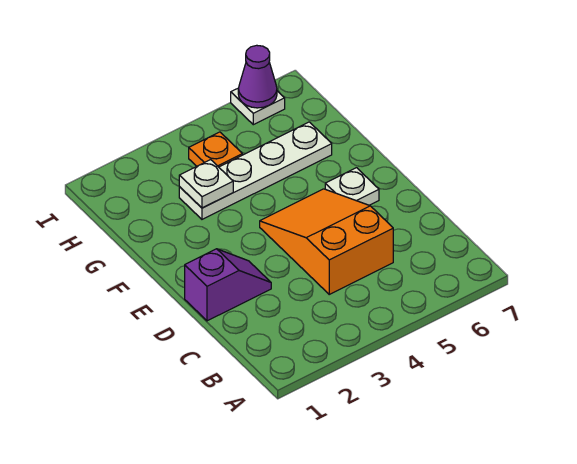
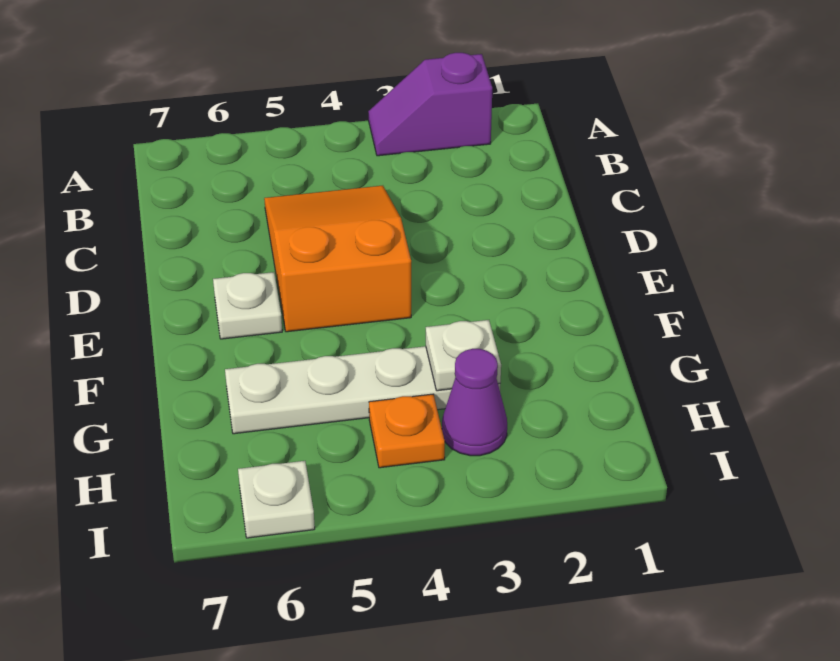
orange 2x3 slope [260,189,393,294] -> orange 2x3 slope turned to [264,186,411,332]
purple 1x2 slope [185,249,271,321] -> purple 1x2 slope moved to [368,53,492,156]
purple 1x1 cone [238,45,277,108] -> purple 1x1 cone moved to [442,349,507,456]

